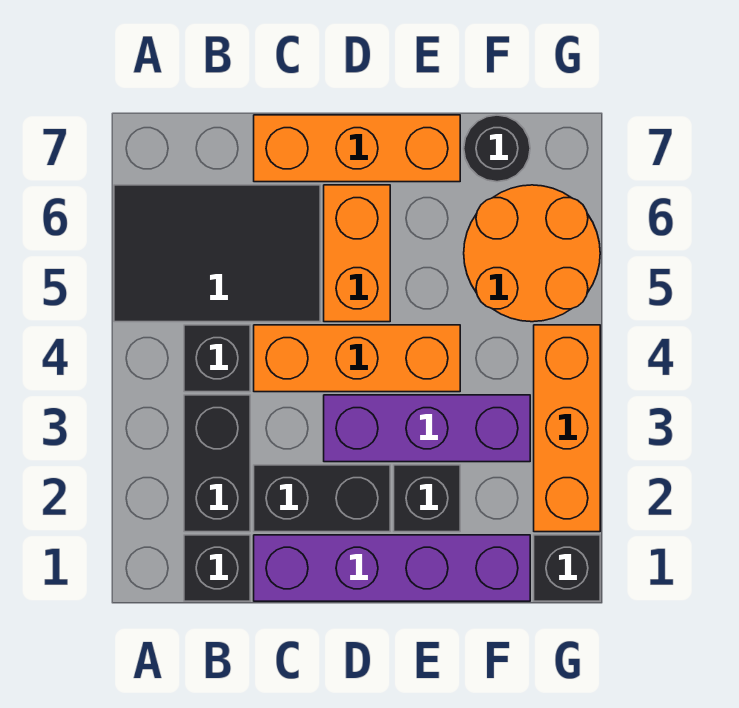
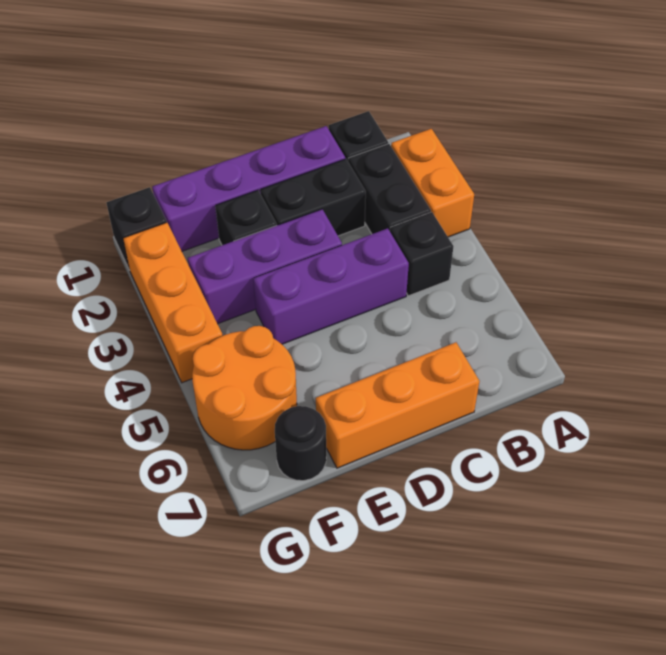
black 2x3 tile [114,185,320,322] -> none
orange 1x3 brick [254,325,460,392] -> purple 1x3 brick [253,228,409,344]
orange 1x2 brick [324,185,390,322] -> orange 1x2 brick moved to [391,129,474,237]

